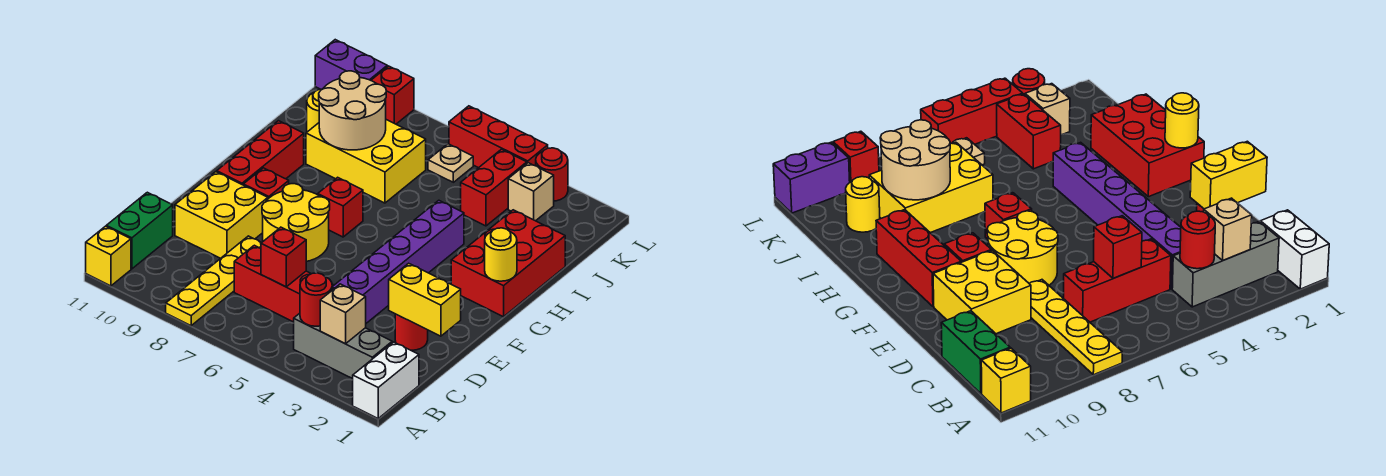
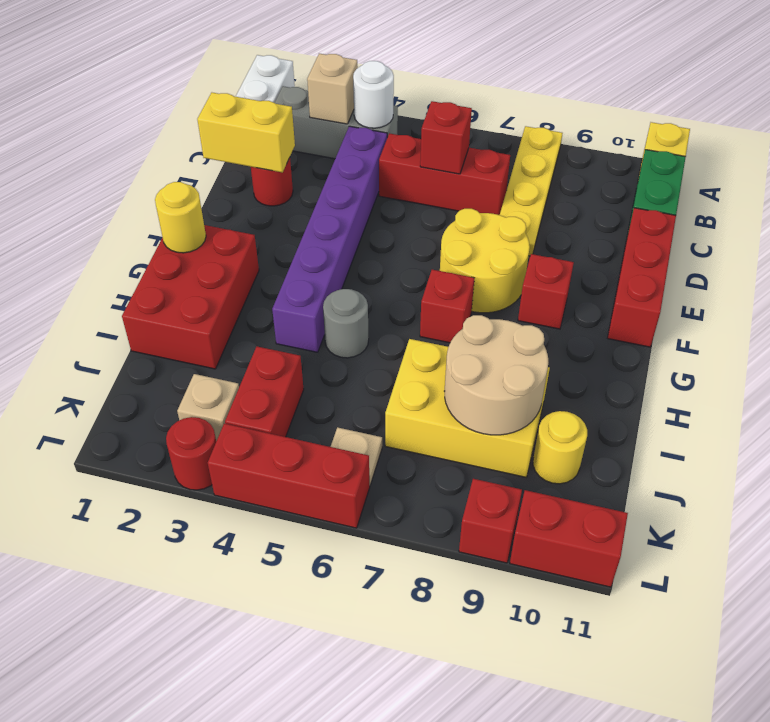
red 1x1 round brick [300,273,332,326] -> white 1x1 round brick [353,61,394,128]
yellow 2x2 brick [175,172,268,258] -> none
red 1x3 brick [217,121,304,185] -> red 1x3 brick moved to [608,208,676,347]
none -> grey 1x1 round brick [323,289,369,358]
purple 1x2 brick [315,40,387,89] -> red 1x2 brick [510,490,628,587]

